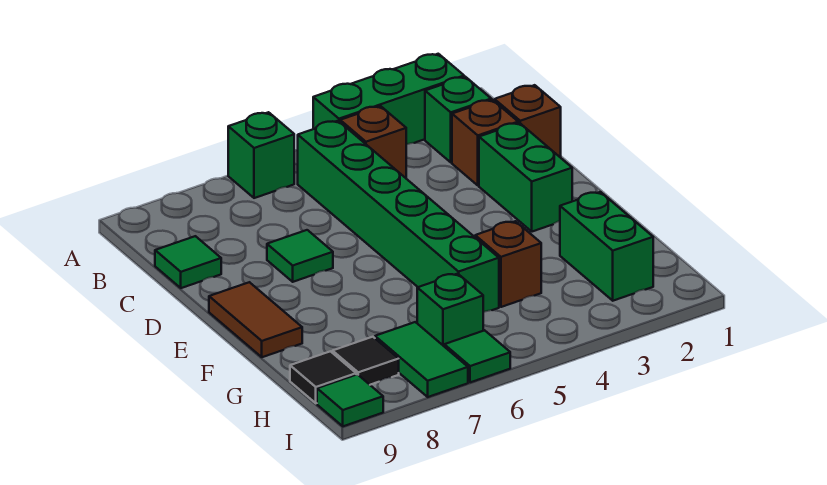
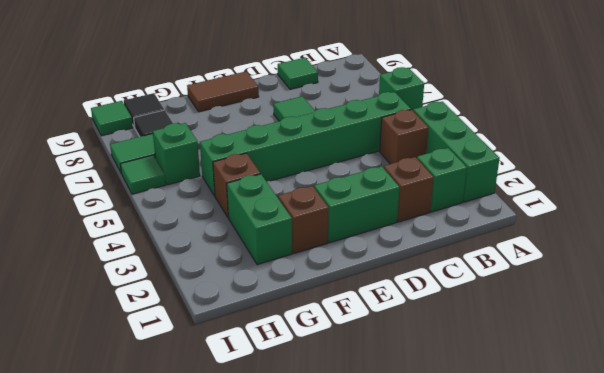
brown 1x1 brick [495,85,561,157] -> brown 1x1 brick moved to [278,186,329,253]
green 1x2 brick [560,192,653,301] -> green 1x2 brick turned to [227,174,292,265]

